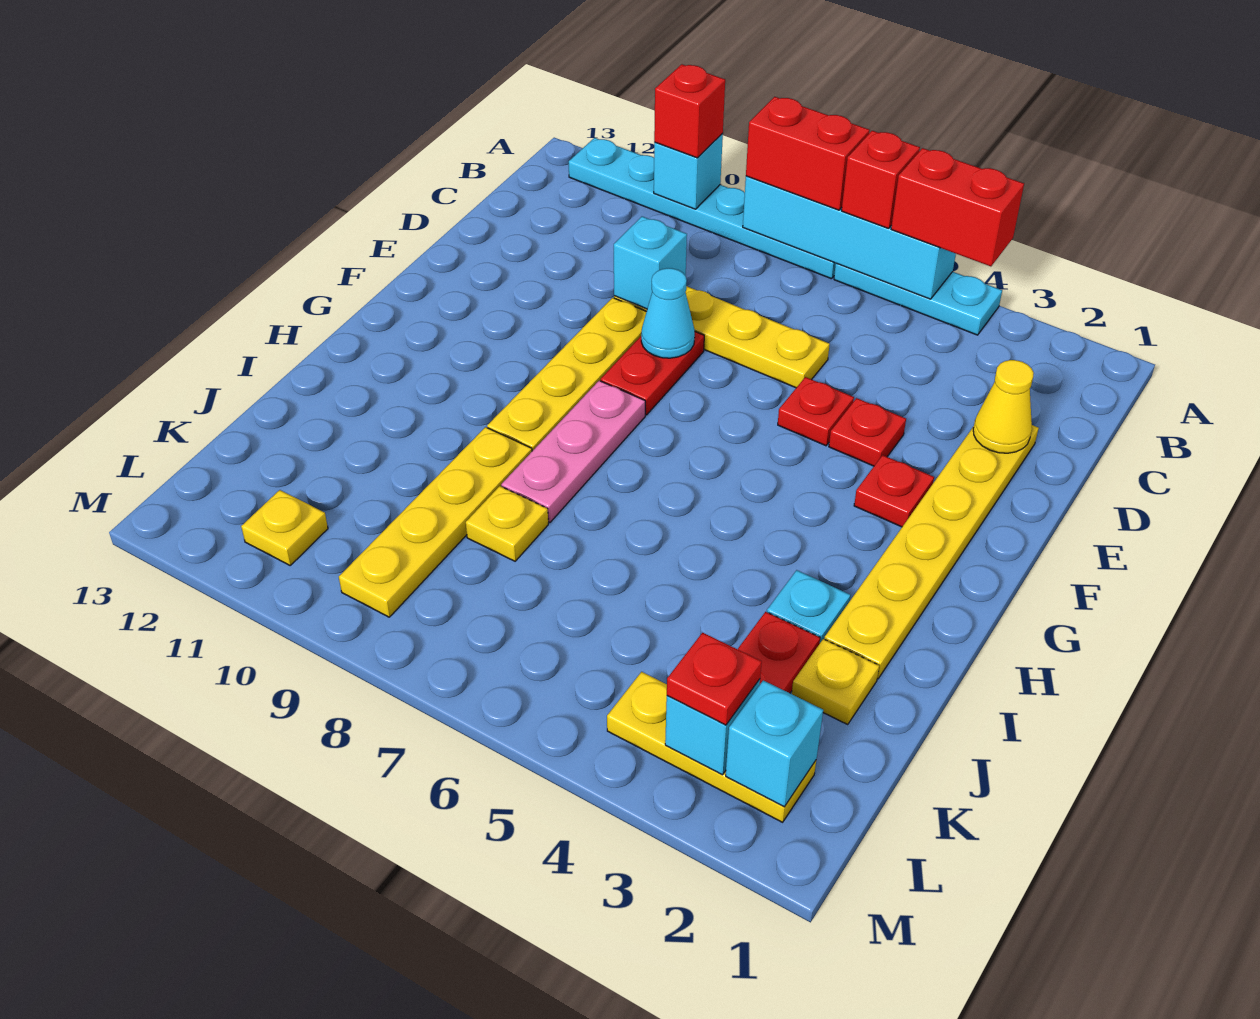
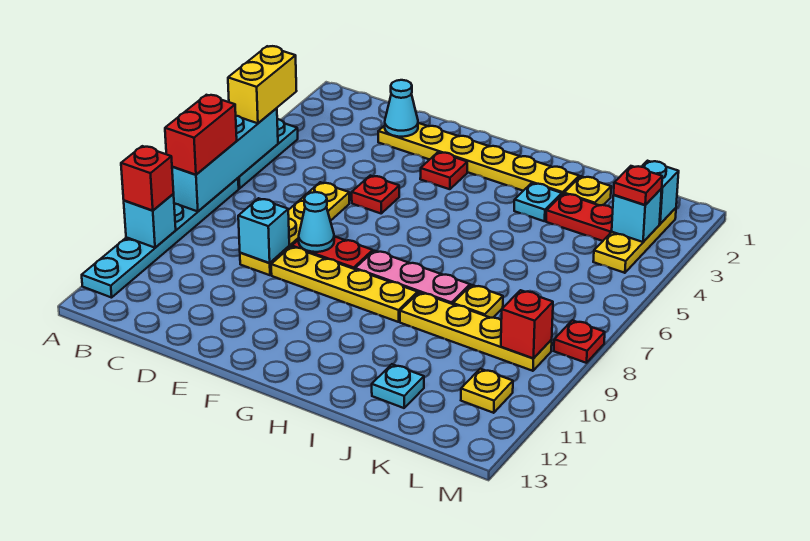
red 1x2 brick [891,148,1024,266] -> yellow 1x2 brick [228,46,296,123]
red 1x1 brick [842,131,920,229] -> red 1x1 brick moved to [501,290,553,359]
yellow 1x1 cone [973,360,1034,453] -> cyan 1x1 cone [385,80,418,137]
red 1x1 plate [829,398,906,466] -> red 1x1 plate moved to [554,320,605,363]
none -> cyan 1x1 plate [372,364,424,408]

